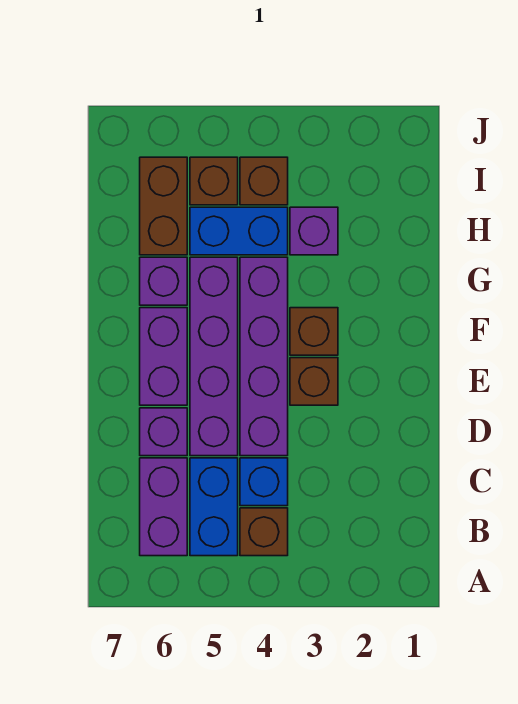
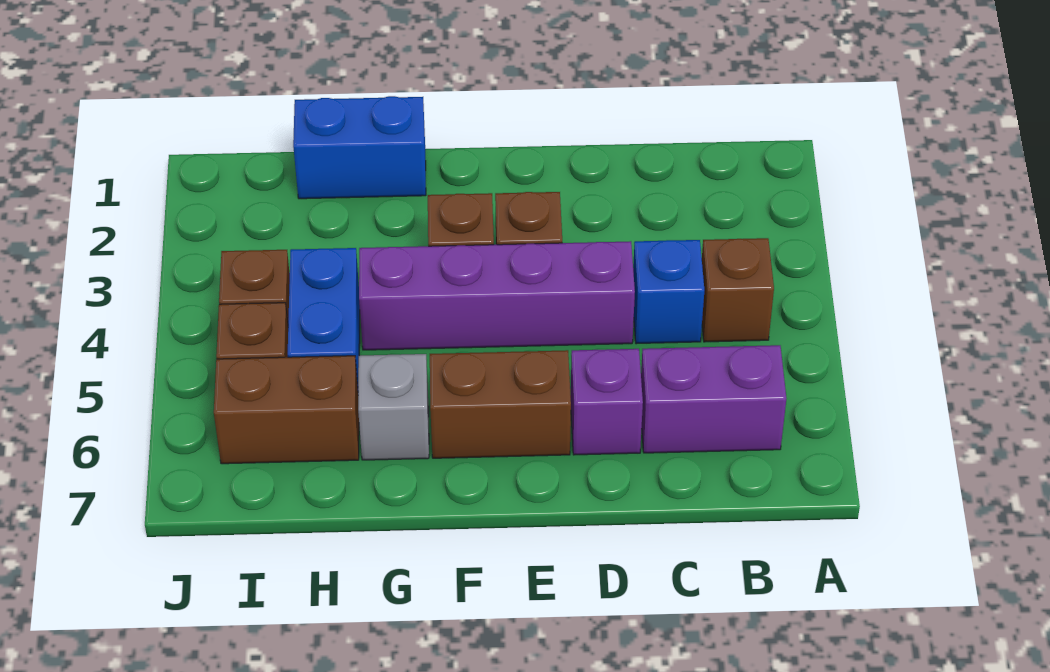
blue 1x2 brick [190,458,238,556] -> blue 1x2 brick moved to [293,96,426,199]
purple 1x4 brick [190,257,238,456] -> none
purple 1x2 brick [140,308,187,405] -> brown 1x2 brick [430,350,571,458]
purple 1x1 brick [140,257,187,305] -> grey 1x1 brick [358,354,429,460]
purple 1x1 brick [290,207,338,255] -> none

